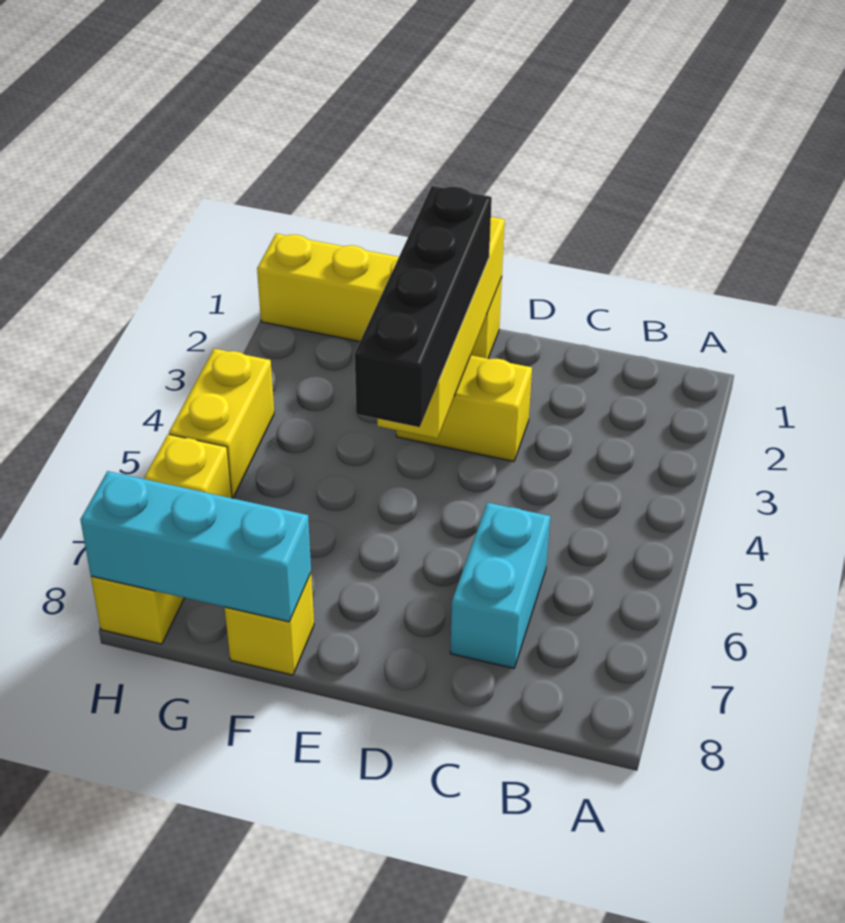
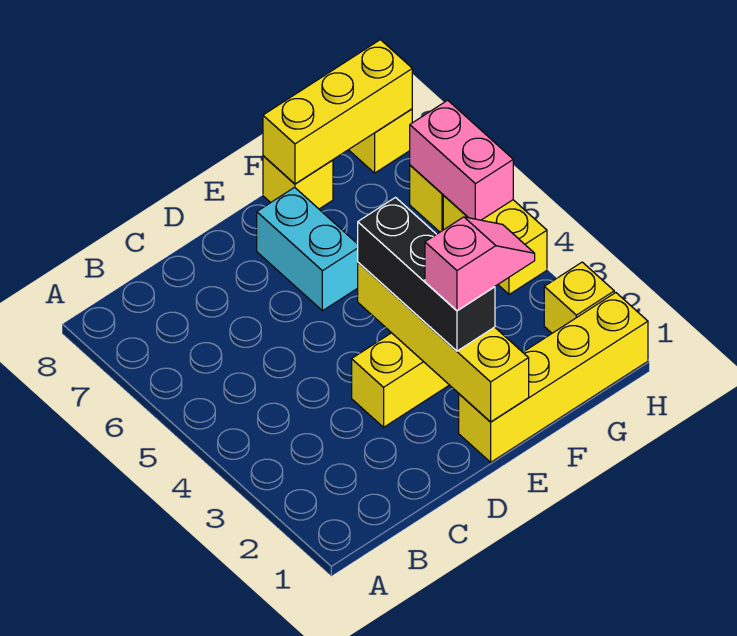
cyan 1x2 brick [450,502,550,668] -> cyan 1x2 brick moved to [257,187,358,311]
black 1x4 brick [355,186,492,427] -> black 1x3 brick [358,198,495,351]
none -> pink 1x2 slope [425,217,535,311]
cyan 1x3 brick [80,471,311,622] -> yellow 1x3 brick [263,40,412,184]
none -> yellow 1x1 brick [544,262,614,333]
none -> pink 1x2 brick [410,100,513,220]

